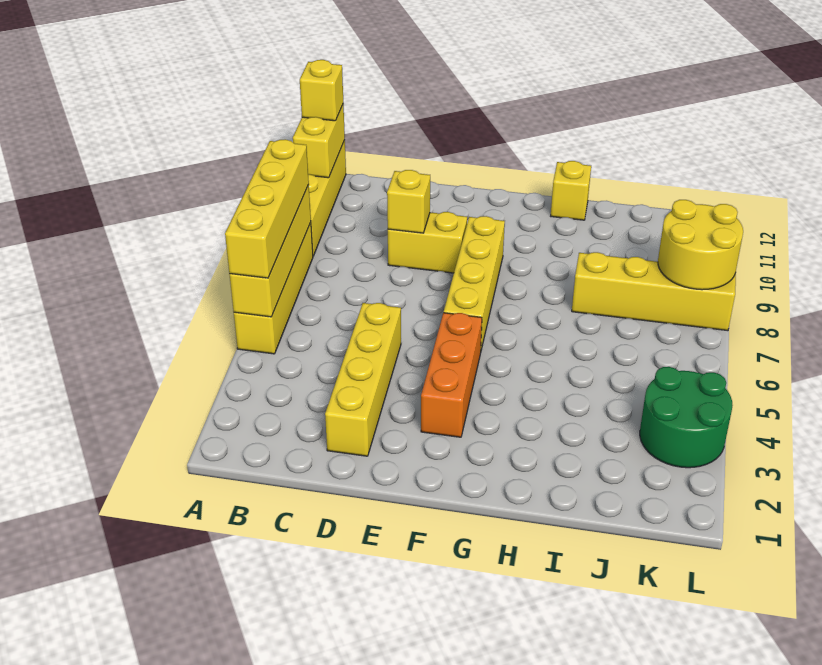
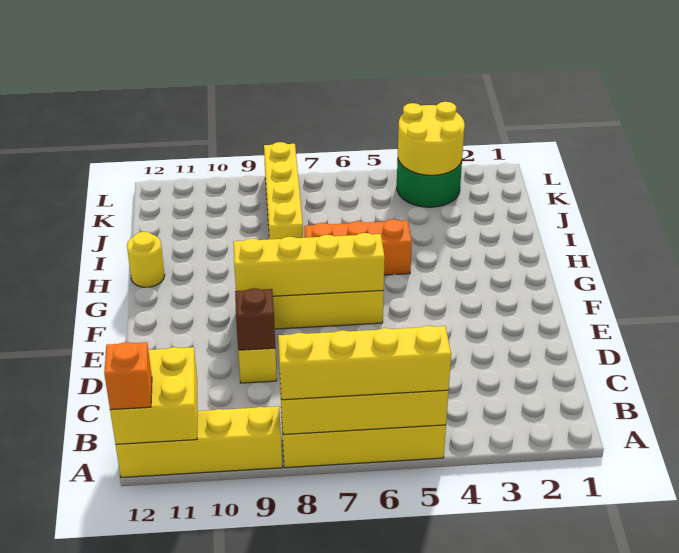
yellow 1x2 brick [293,104,345,178] -> yellow 2x2 brick [110,347,197,444]
yellow 1x1 brick [300,60,343,121] -> orange 1x1 brick [104,342,152,410]
yellow 1x4 brick [325,303,401,456] -> yellow 1x4 brick moved to [233,233,385,296]
yellow 1x1 brick [387,170,430,233] -> brown 1x1 brick [235,288,275,350]
orange 1x3 brick [421,313,482,437] -> orange 1x3 brick moved to [305,219,412,275]
yellow 1x1 brick [551,161,591,220] -> yellow 1x1 round brick [127,232,165,287]
yellow 2x2 round brick [658,200,743,290] -> yellow 2x2 round brick moved to [398,102,465,175]

